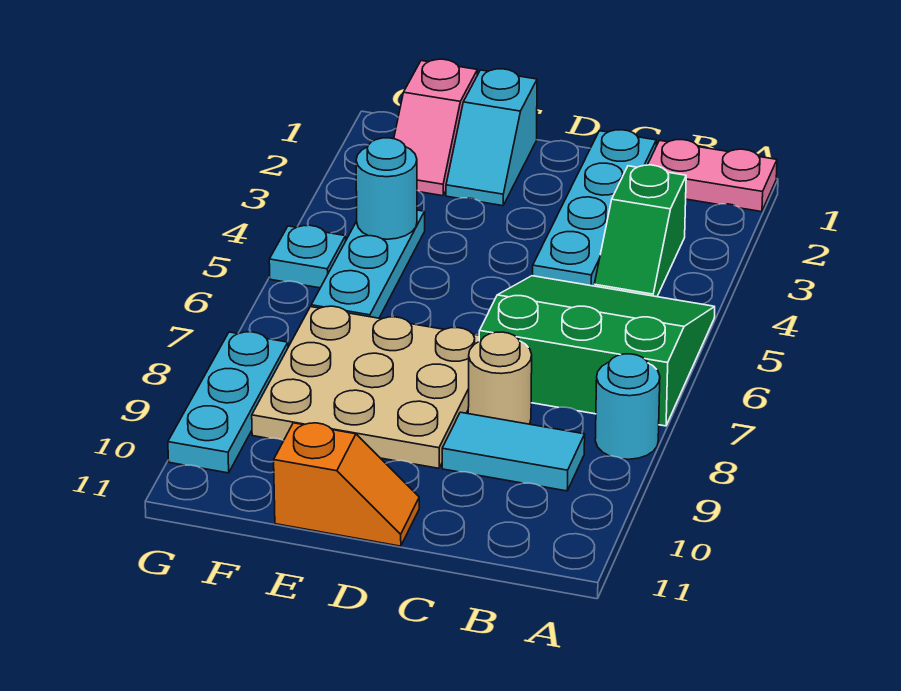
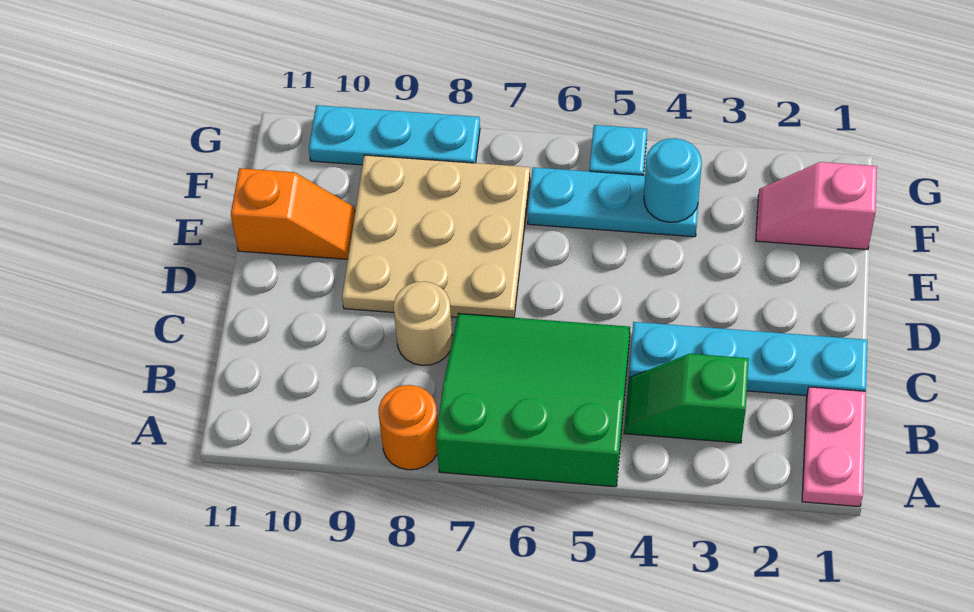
green 3x3 slope [479,276,715,426] -> green 3x3 slope turned to [436,313,630,487]
cyan 1x1 round brick [595,354,660,459] -> orange 1x1 round brick [379,385,438,470]
cyan 1x2 tile [442,412,585,491] -> none
orange 1x2 slope [274,423,419,546] -> orange 1x2 slope turned to [231,168,355,259]
cyan 1x2 slope [446,69,537,206] -> none

